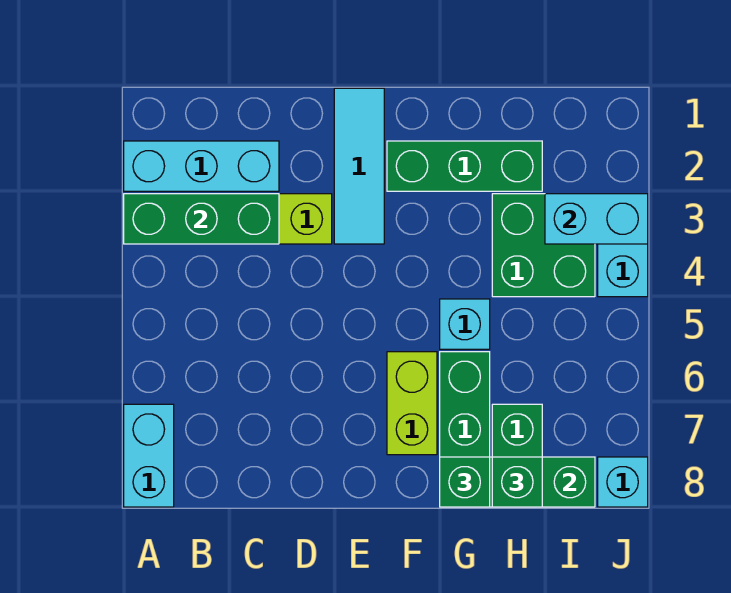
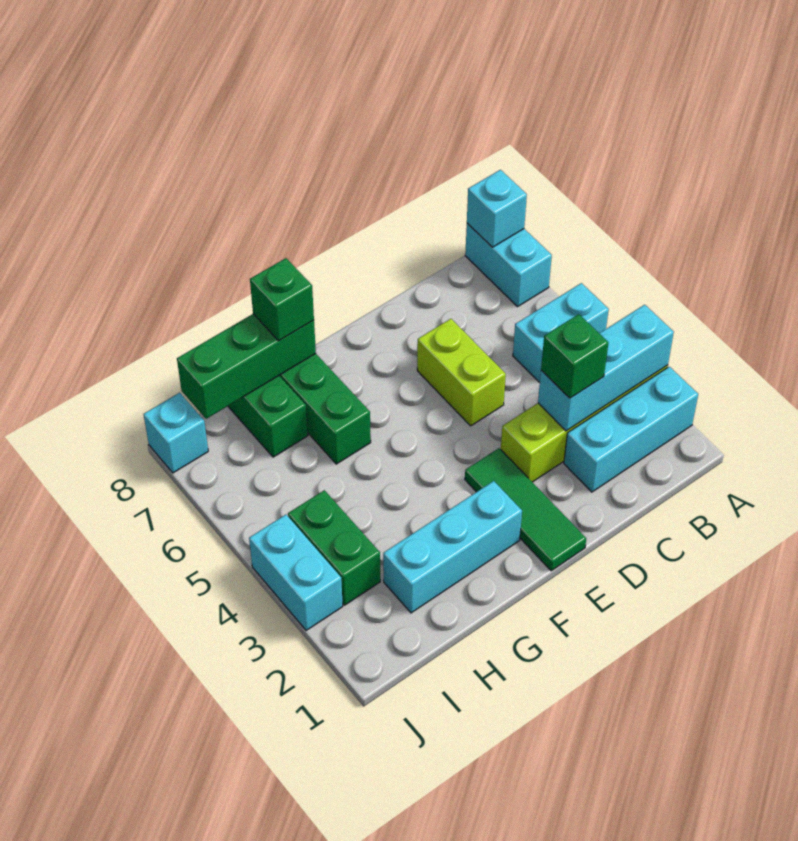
green 1x3 brick [124,194,279,244] -> cyan 1x3 brick [538,305,674,431]
cyan 1x3 tile [334,88,384,244] -> green 1x3 tile [465,448,586,571]
green 1x3 brick [387,141,542,191] -> cyan 1x3 brick [383,481,522,613]
lime 1x2 brick [387,352,437,455] -> lime 1x2 brick moved to [417,319,506,426]
cyan 1x1 brick [440,299,490,349] -> cyan 1x1 brick moved to [467,170,527,247]
green 2x2 brick [492,194,595,297] -> green 1x2 brick [288,490,380,605]
green 1x1 brick [492,457,542,507] -> green 1x1 brick moved to [541,314,608,398]
cyan 1x2 brick [545,194,648,244] -> cyan 1x2 brick moved to [513,283,609,382]

